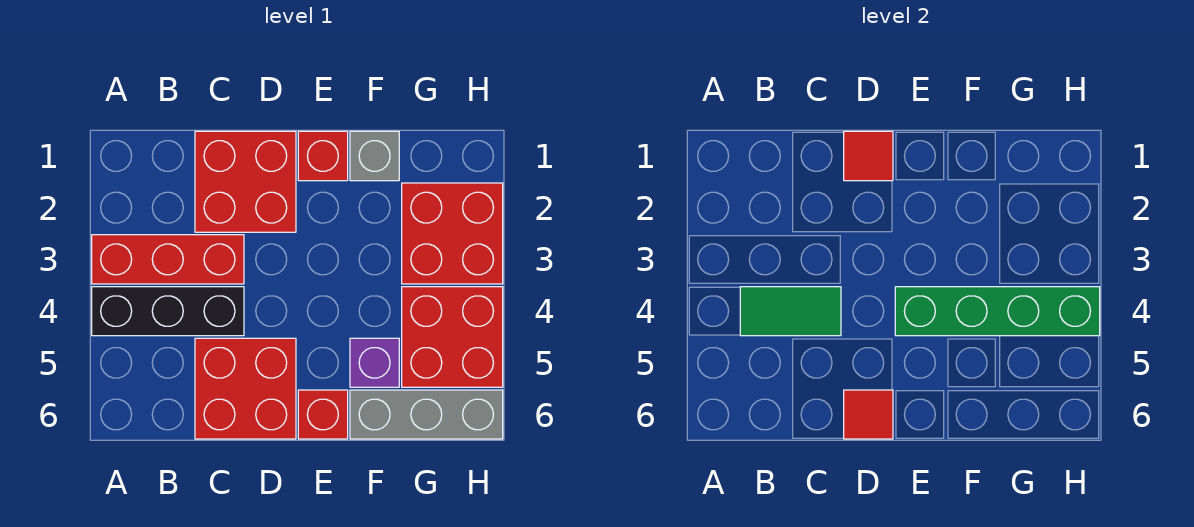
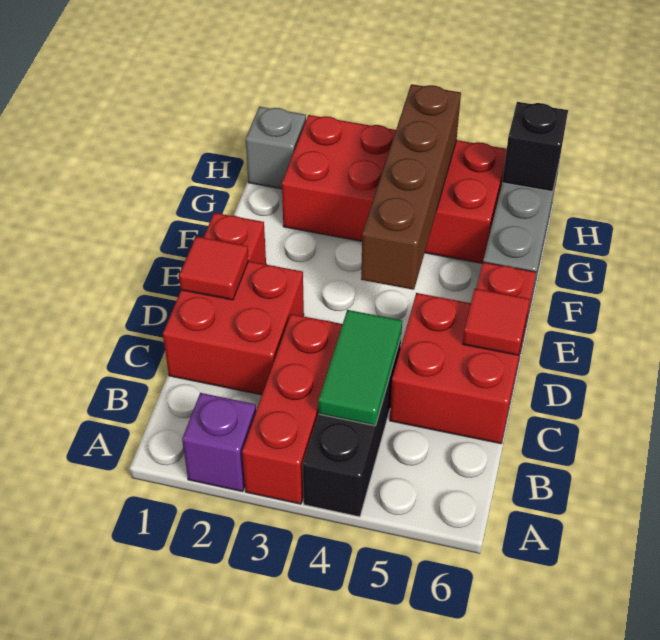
green 1x4 brick [895,287,1100,336] -> brown 1x4 brick [361,84,461,290]
grey 1x1 brick [350,131,399,181] -> grey 1x1 brick moved to [246,107,306,189]
purple 1x1 brick [350,338,399,387] -> purple 1x1 brick moved to [182,393,256,492]
none -> black 1x1 brick [502,102,568,192]

